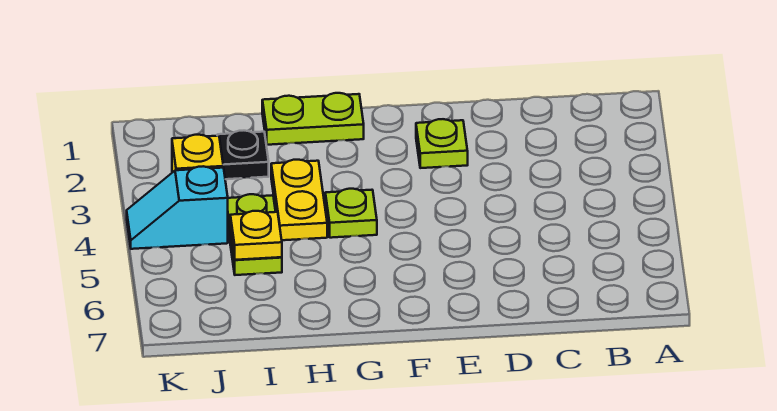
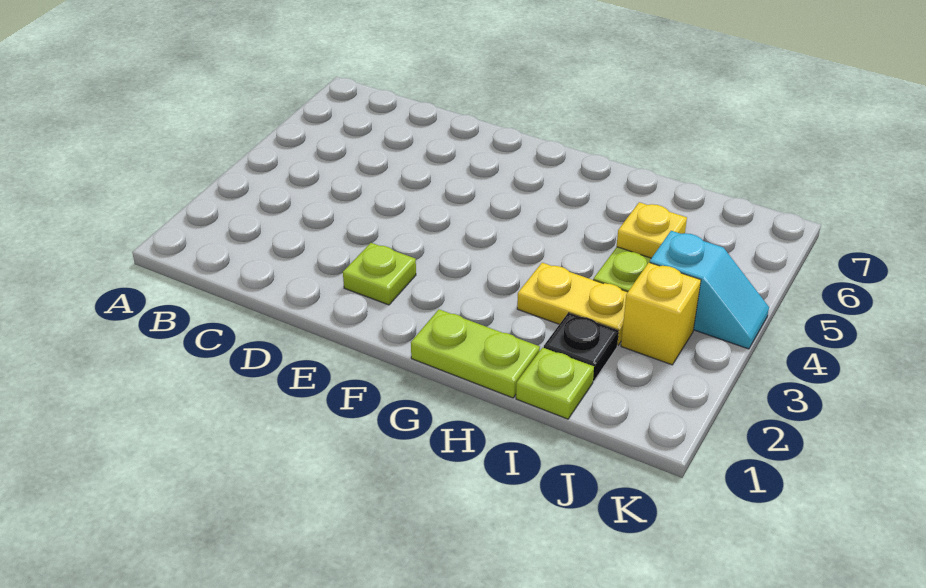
lime 1x1 plate [325,189,377,238] -> lime 1x1 plate moved to [516,347,594,419]
yellow 1x2 plate [271,160,327,240] -> yellow 1x2 plate turned to [517,263,628,345]

